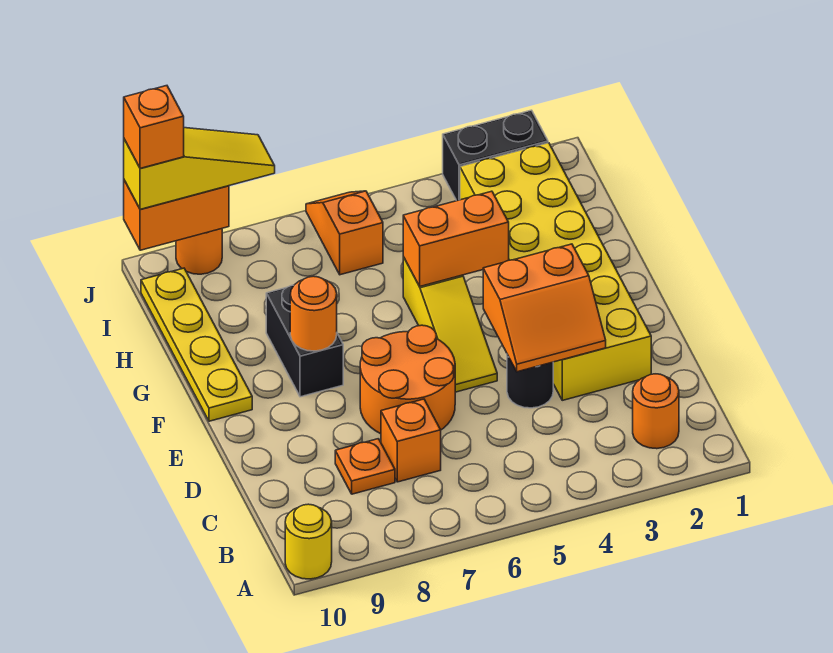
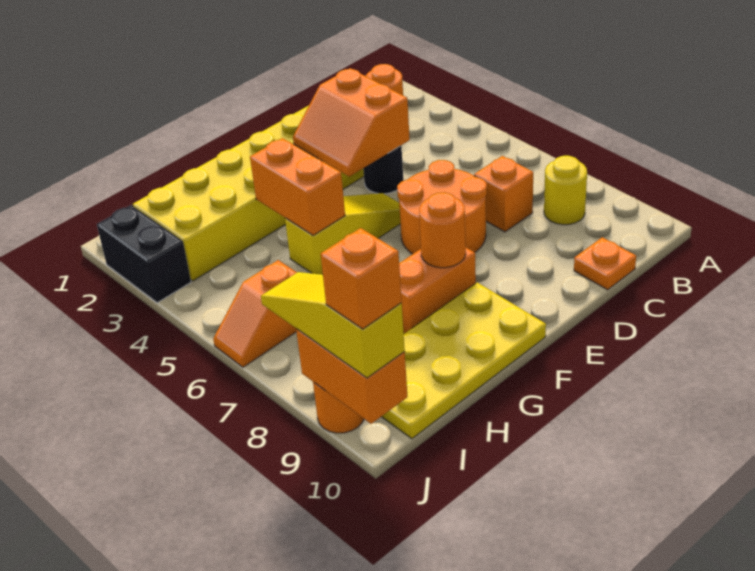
yellow 1x1 round brick [285,504,332,579] -> yellow 1x1 round brick moved to [544,156,587,225]
orange 1x1 plate [335,439,395,494] -> orange 1x1 plate moved to [574,237,636,290]
orange 2x2 slope [483,244,606,372] -> orange 2x2 slope turned to [293,68,410,176]
black 1x2 brick [266,285,343,397] -> orange 1x2 brick [399,248,476,333]
yellow 1x4 plate [141,268,252,421] -> yellow 2x4 plate [381,282,546,439]

